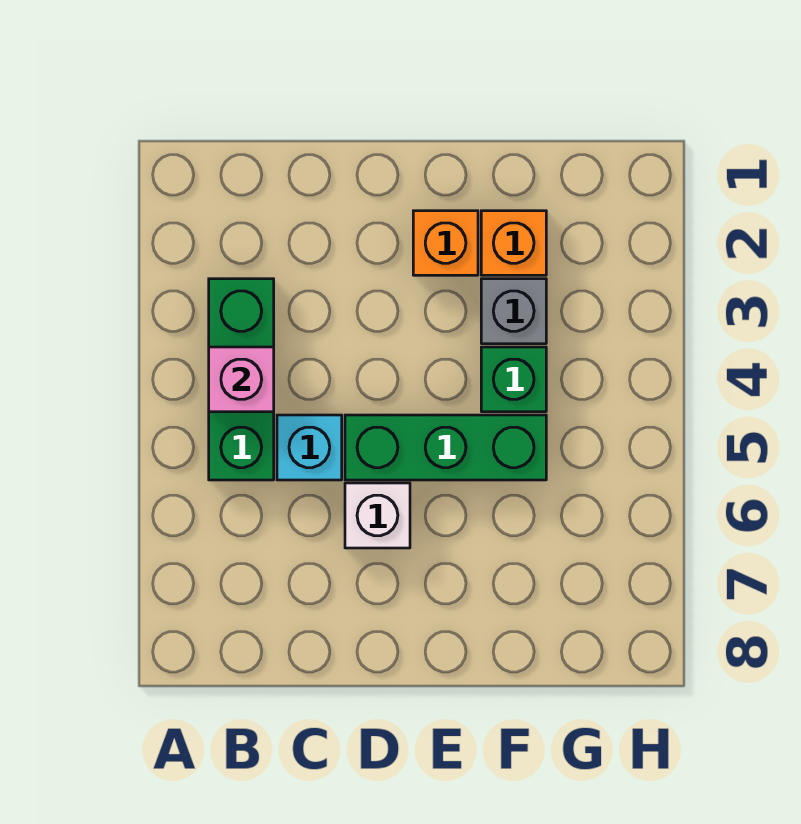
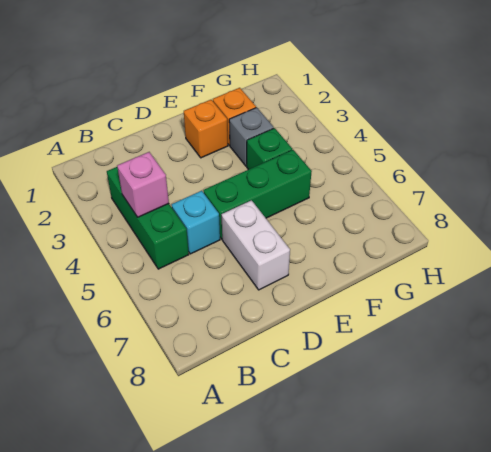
white 1x1 brick [345,483,410,548] -> white 1x2 brick [222,200,290,290]

